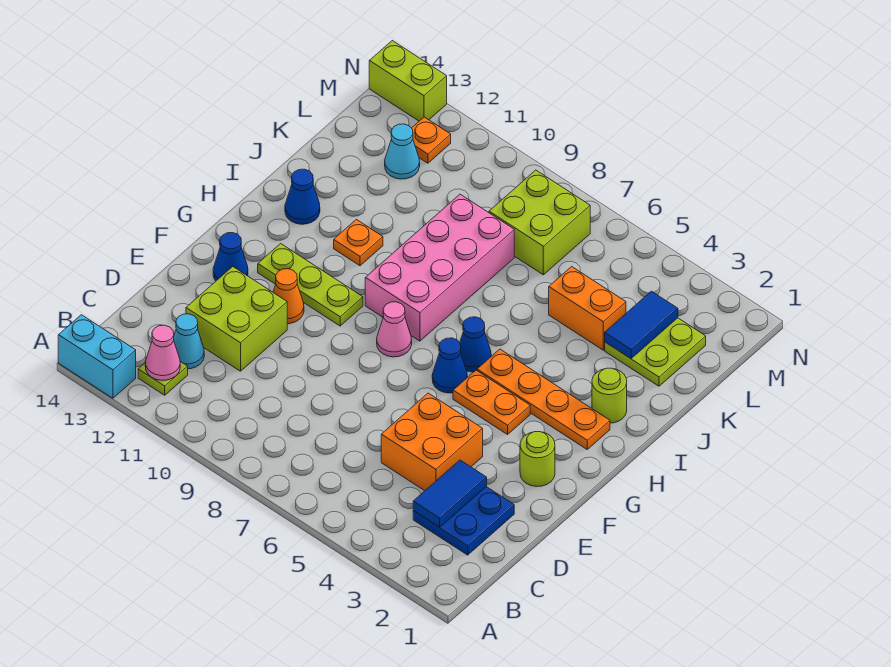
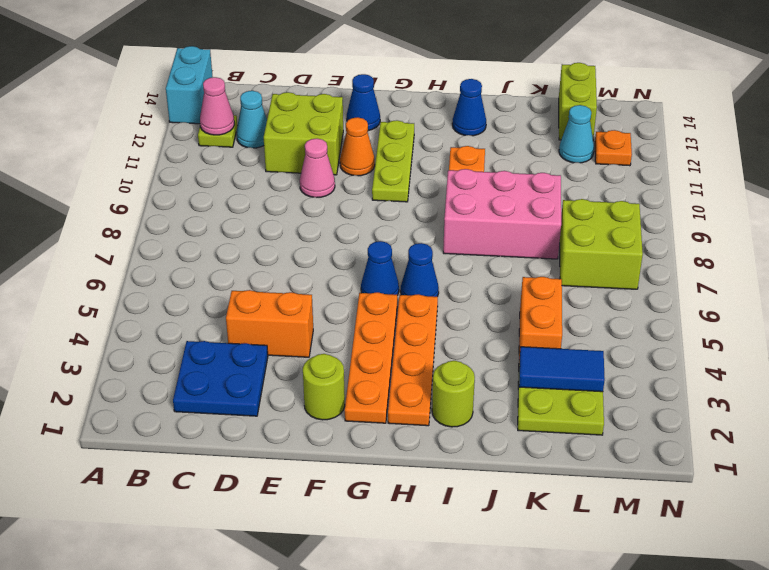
blue 1x2 tile [413,460,487,527] -> none
orange 2x2 brick [381,393,483,491] -> orange 1x2 brick [226,290,313,357]
orange 1x2 plate [453,370,530,434] -> orange 1x4 plate [345,292,397,423]
pink 1x1 cone [377,302,412,357] -> pink 1x1 cone moved to [300,139,335,198]
pink 2x4 brick [365,194,514,341] -> pink 2x3 brick [443,169,561,259]
lime 1x2 brick [369,41,447,121] -> lime 1x2 brick moved to [559,63,597,140]

